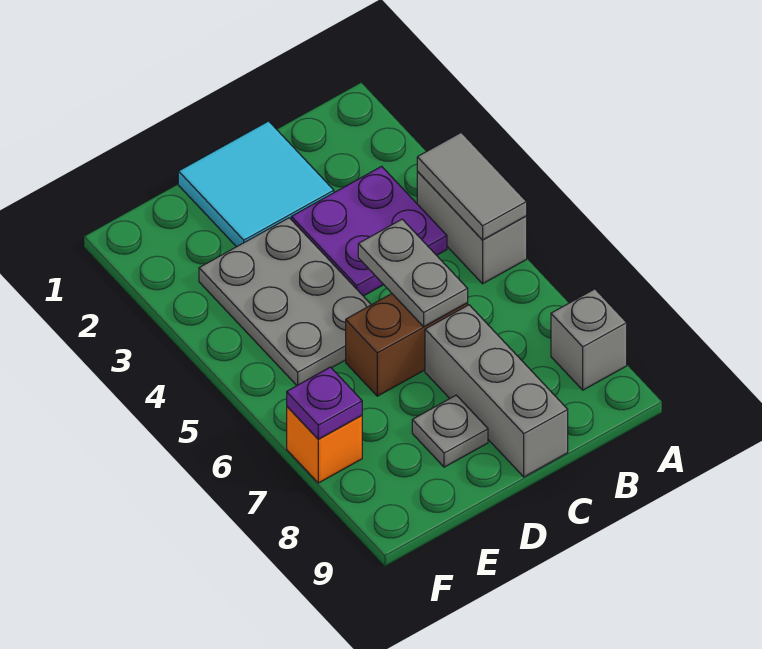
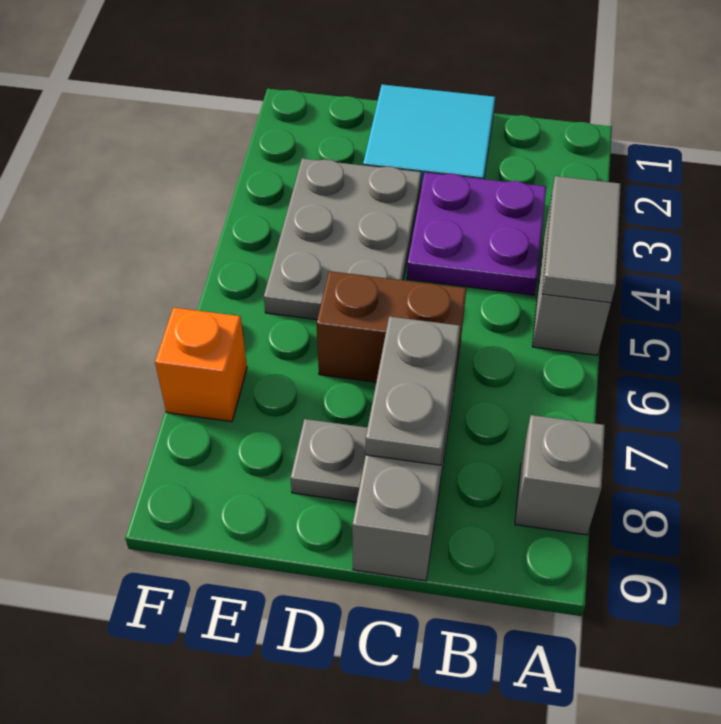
grey 1x2 plate [358,219,468,327] -> grey 1x2 plate moved to [366,316,460,465]
purple 1x1 plate [287,367,362,439] -> none

